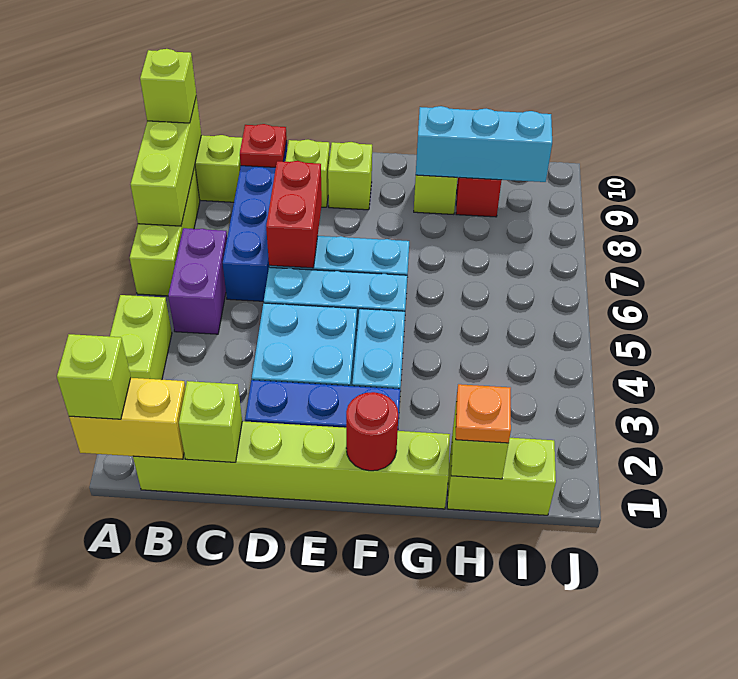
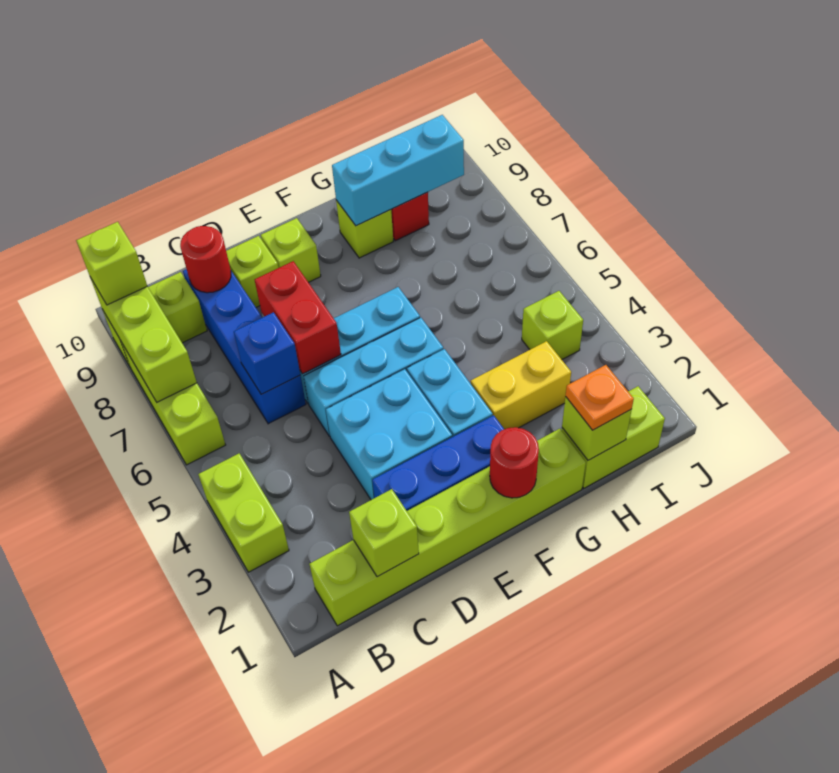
yellow 1x2 brick [69,378,186,459] -> yellow 1x2 brick moved to [471,341,571,429]
lime 1x1 brick [57,334,131,419] -> lime 1x1 brick moved to [522,291,583,360]
purple 1x2 brick [168,228,227,334] -> none
none -> blue 1x1 brick [234,312,300,394]
red 1x1 plate [240,124,287,167] -> red 1x1 round brick [180,226,231,293]

